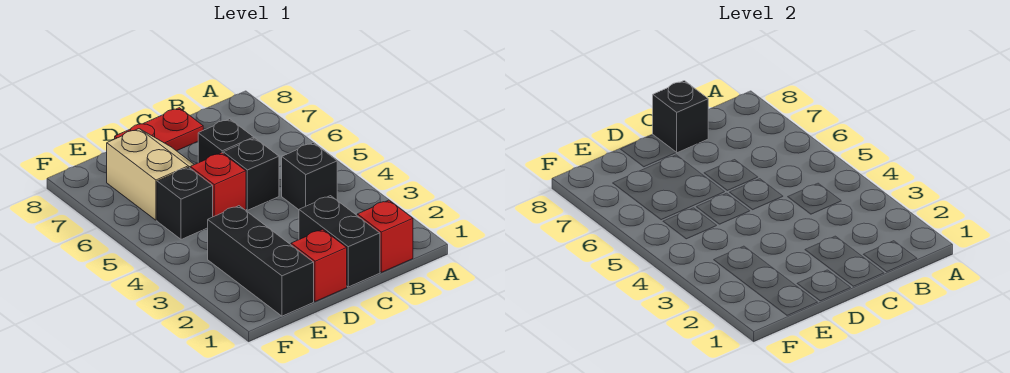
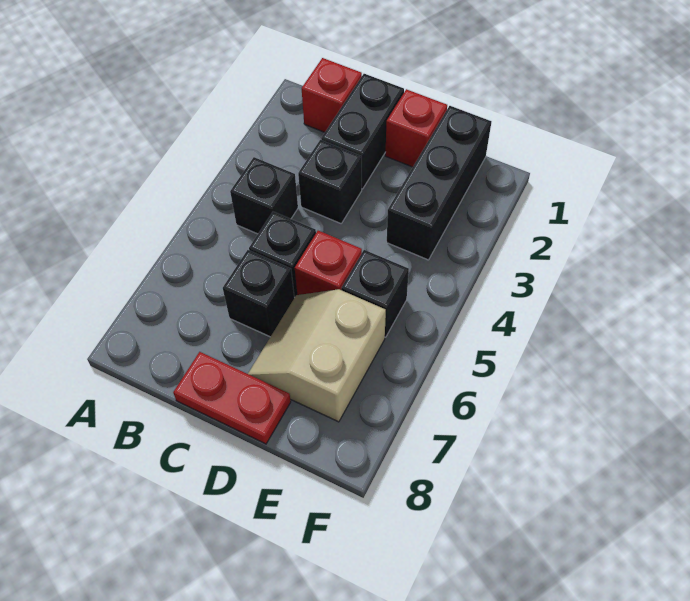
black 1x1 brick [653,81,708,153] -> black 1x1 brick moved to [298,140,362,223]

